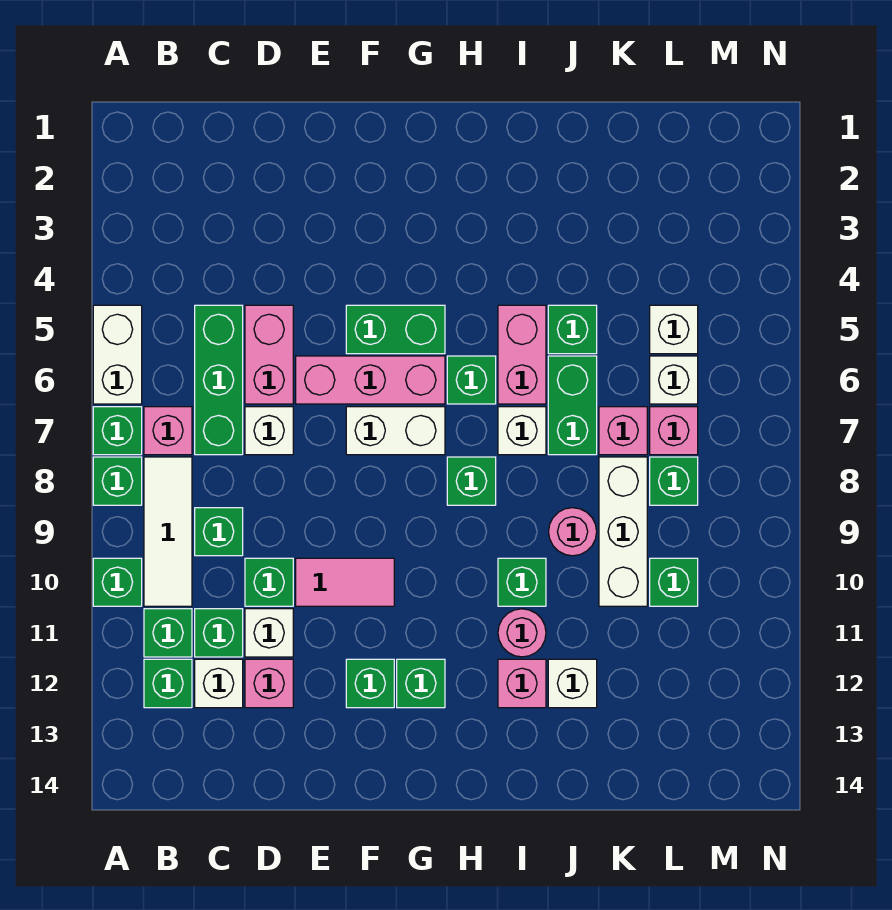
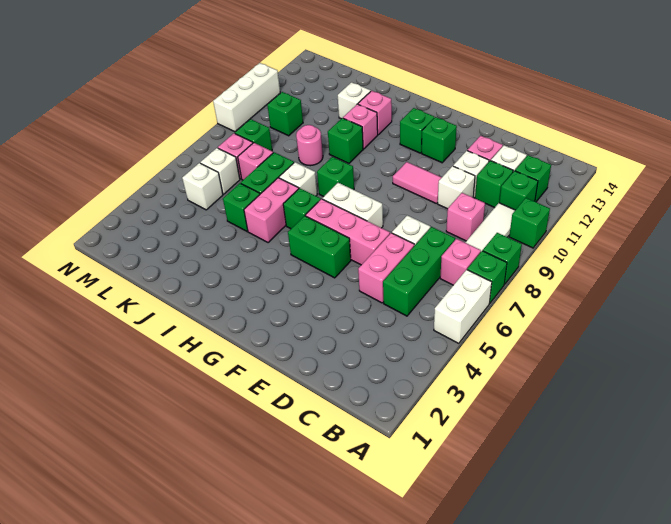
green 1x1 brick [195,508,243,556] -> pink 1x1 brick [446,193,485,241]
green 1x1 brick [245,558,293,606] -> white 1x1 brick [438,166,475,209]
pink 1x1 round brick [498,609,546,657] -> pink 1x1 brick [343,104,378,149]
white 1x3 brick [599,457,647,606] -> white 1x3 brick moved to [213,63,280,132]

